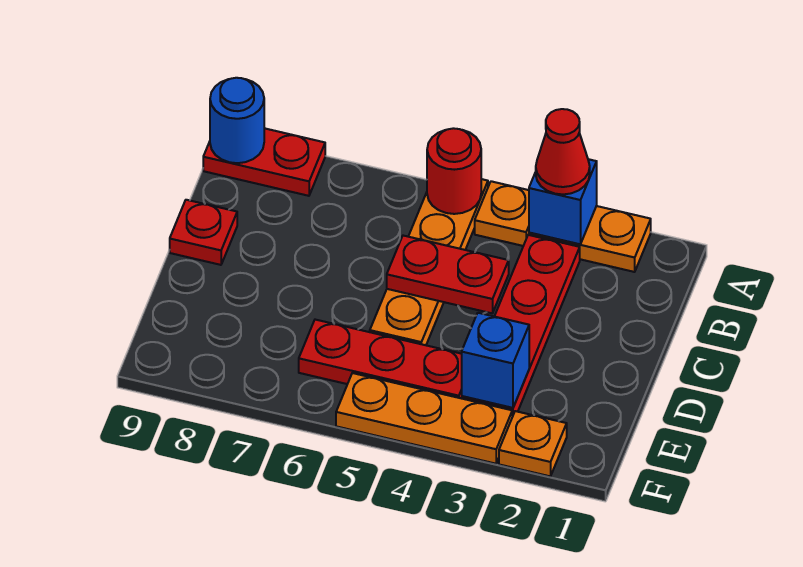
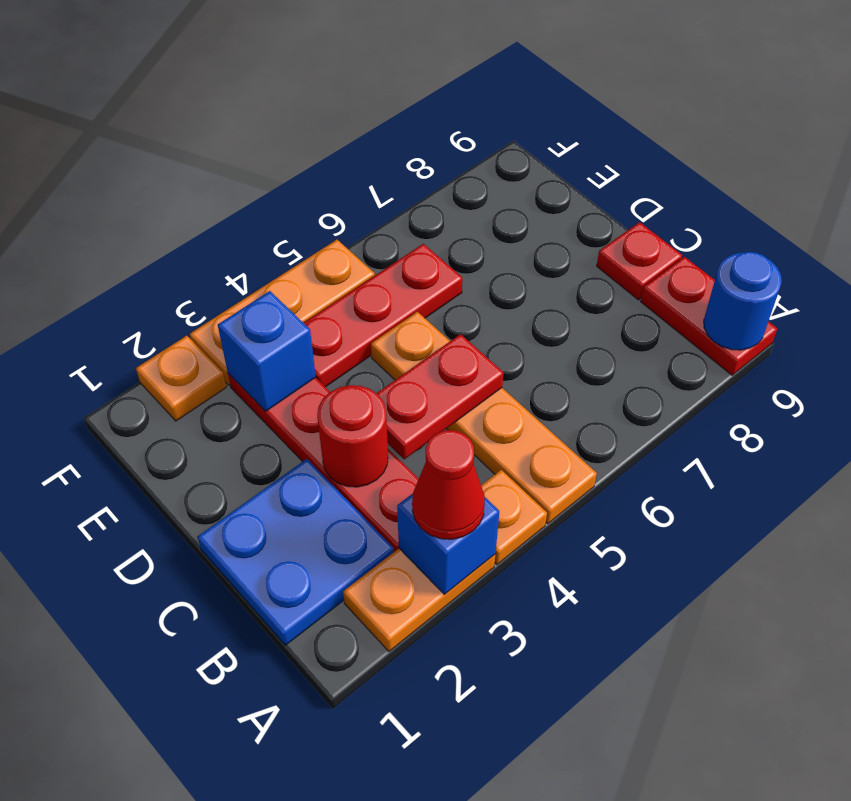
red 1x1 round brick [427,128,481,214] -> red 1x1 round brick moved to [317,385,388,487]
red 1x2 plate [203,128,325,196] -> red 1x2 plate turned to [641,257,777,375]
none -> blue 2x2 plate [198,459,394,645]

